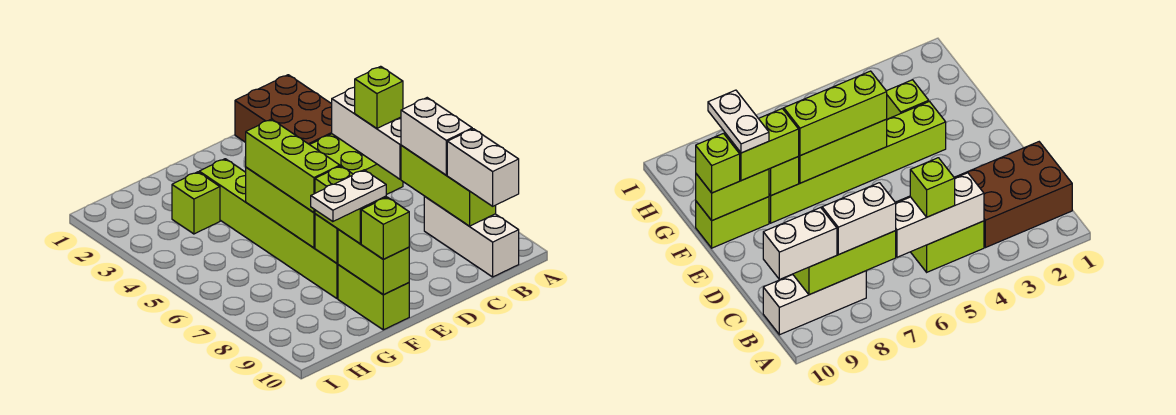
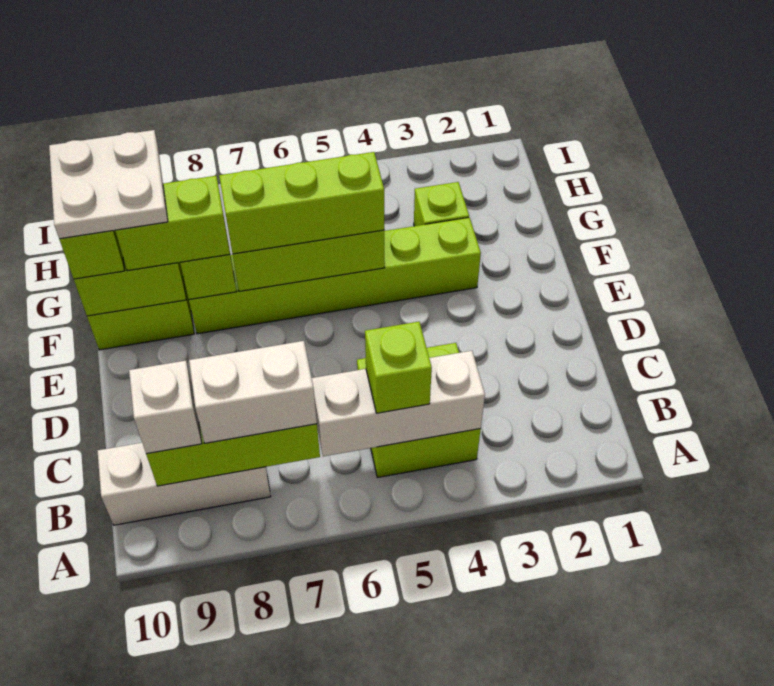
brown 2x3 brick [235,75,332,145] -> none
white 1x2 brick [447,129,519,206] -> white 1x1 brick [129,361,202,454]
white 1x2 plate [311,170,386,222] -> white 2x2 plate [49,130,168,239]

